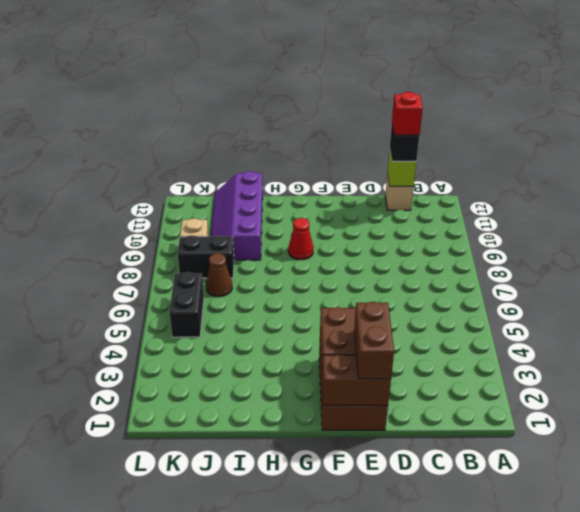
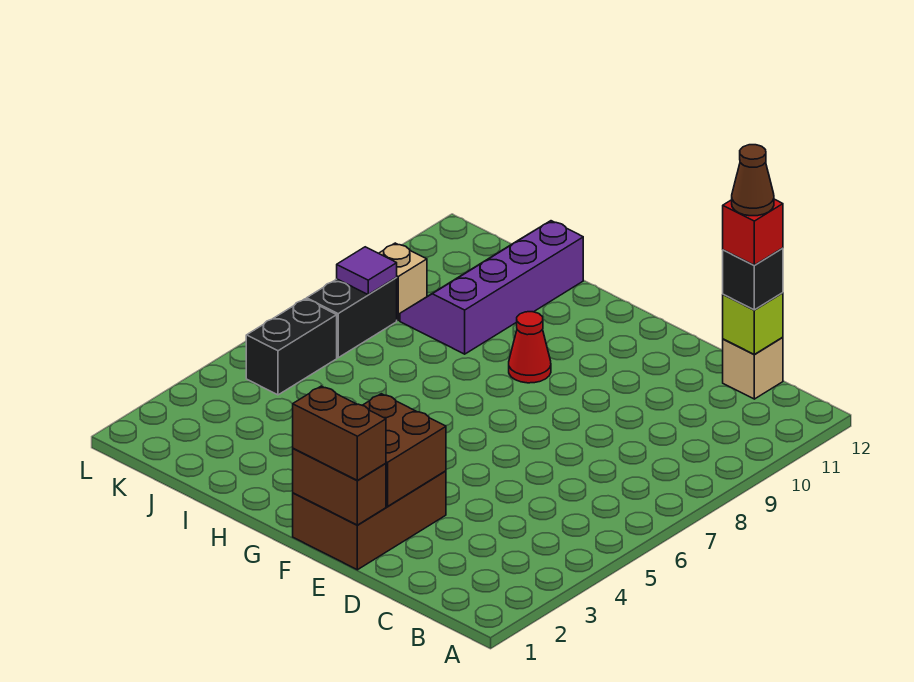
brown 1x2 brick [354,302,394,379] -> brown 1x2 brick turned to [293,386,386,480]
brown 1x1 cone [206,253,232,297] -> brown 1x1 cone moved to [732,145,774,216]
black 1x2 brick [178,235,234,278] -> black 1x2 brick turned to [307,278,397,358]
none -> purple 1x1 tile [337,247,397,294]

